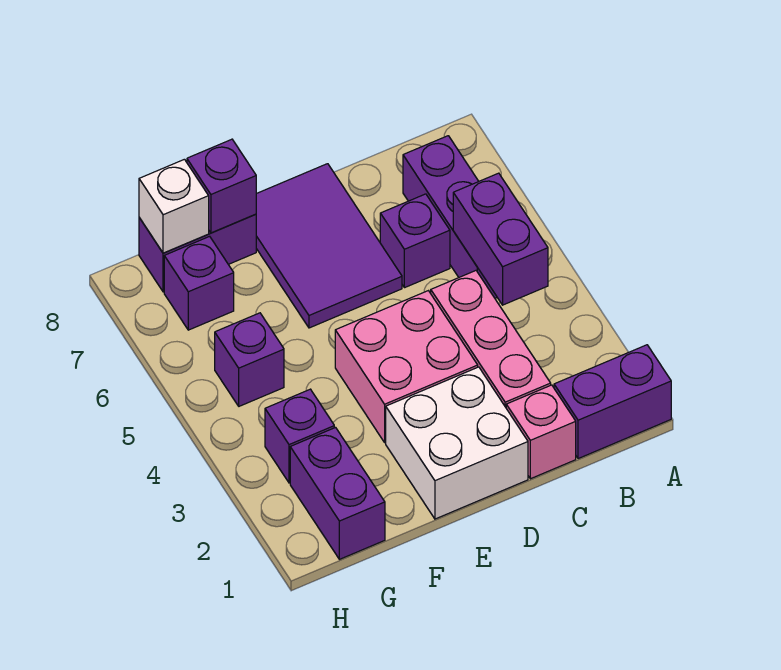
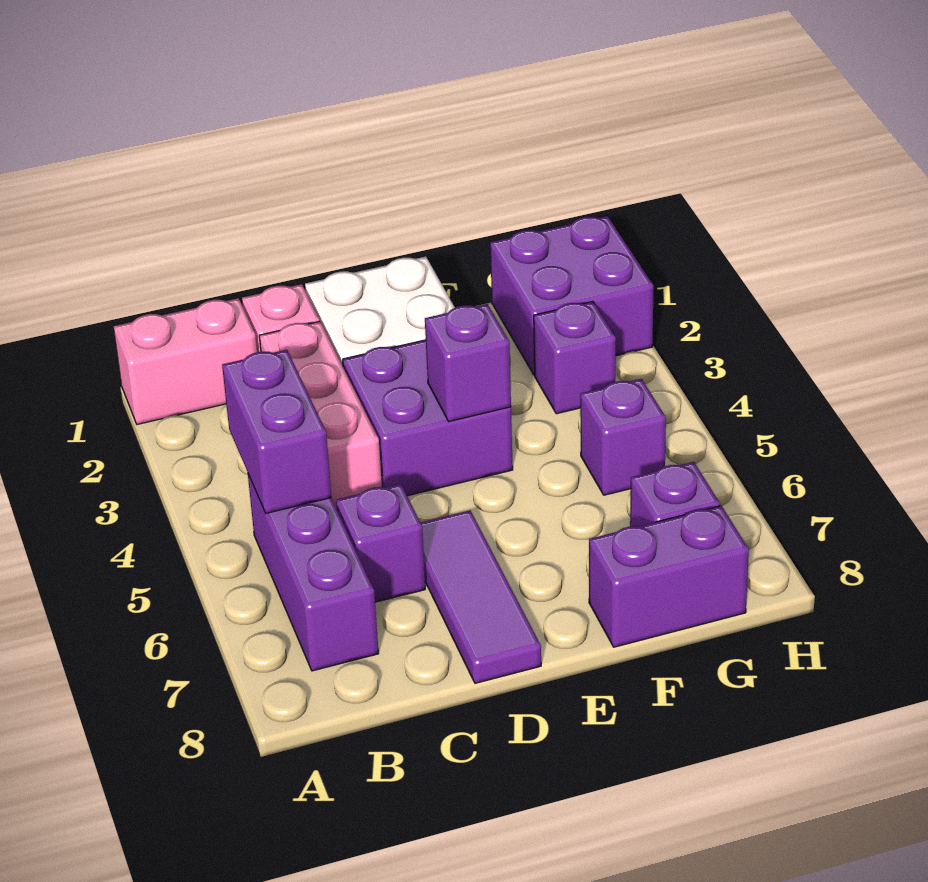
purple 1x2 brick [554,345,671,459] -> pink 1x2 brick [114,298,257,424]
pink 2x2 brick [335,291,478,442] -> purple 2x2 brick [343,340,513,496]
purple 2x3 tile [256,164,402,328] -> purple 1x3 tile [420,510,541,683]
purple 1x1 brick [187,139,256,233] -> purple 1x1 brick moved to [425,304,511,421]
purple 1x2 brick [290,428,385,559] -> purple 2x2 brick [490,216,654,375]
white 1x1 brick [139,159,209,253] -> none

